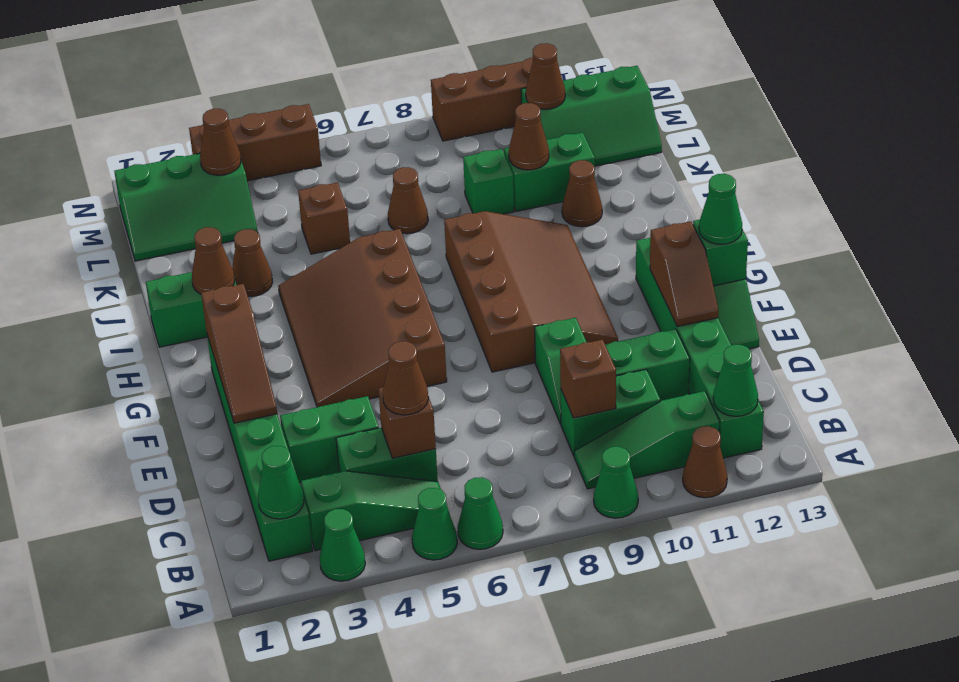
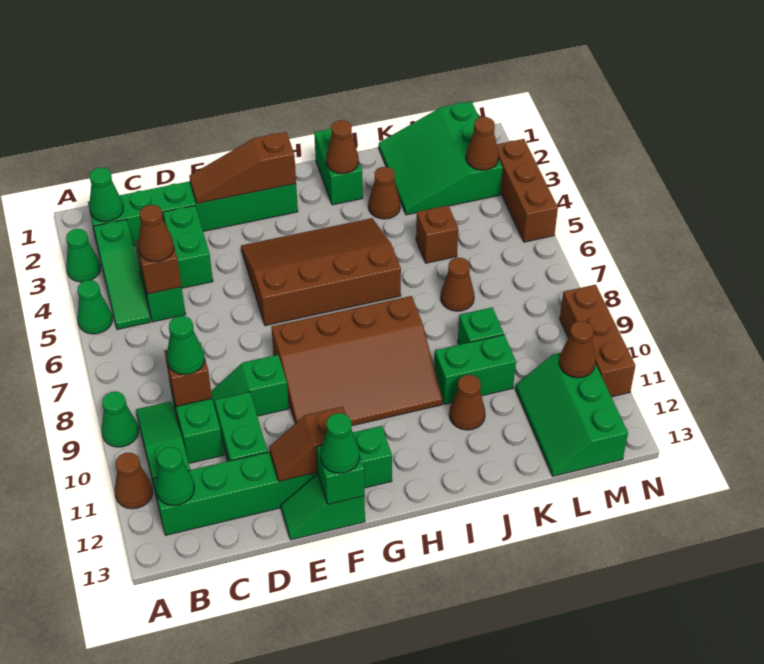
green 1x1 cone [458,477,503,549] -> green 1x1 cone moved to [167,316,205,375]
green 1x2 brick [504,132,595,211] -> green 1x2 brick turned to [434,335,516,404]
brown 1x1 cone [509,103,549,170] -> none
green 2x3 slope [114,153,258,261] -> green 3x3 slope [379,101,503,215]

